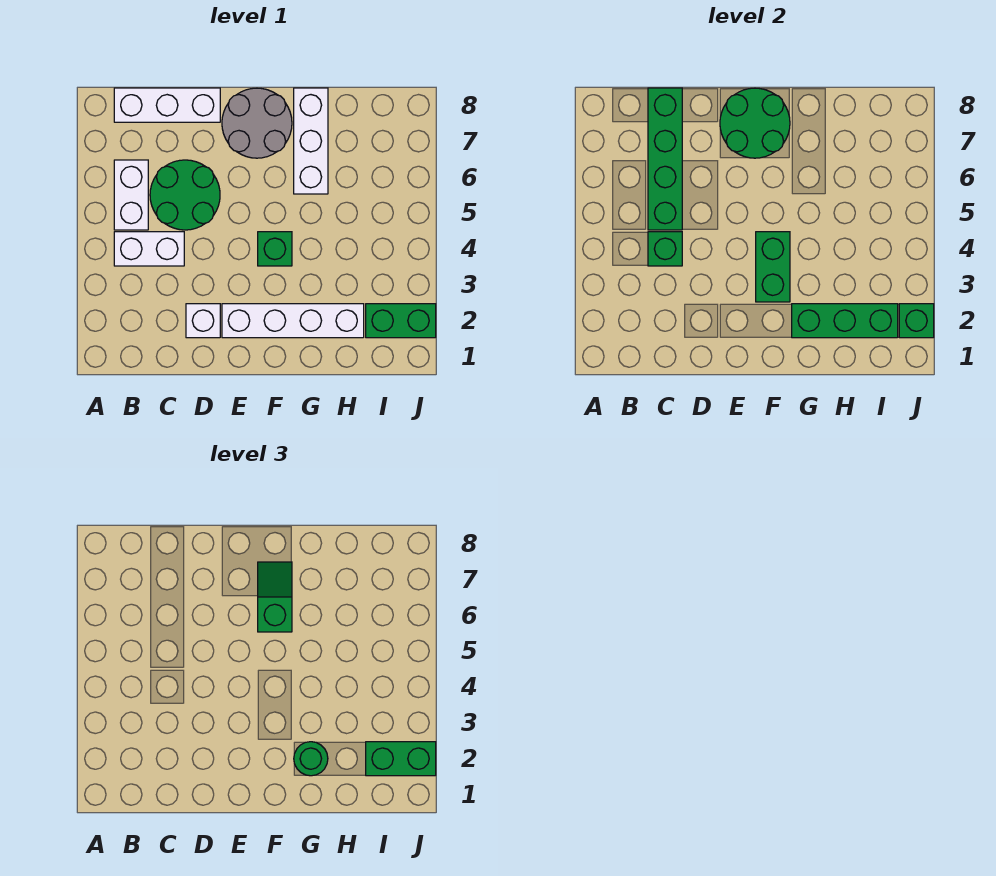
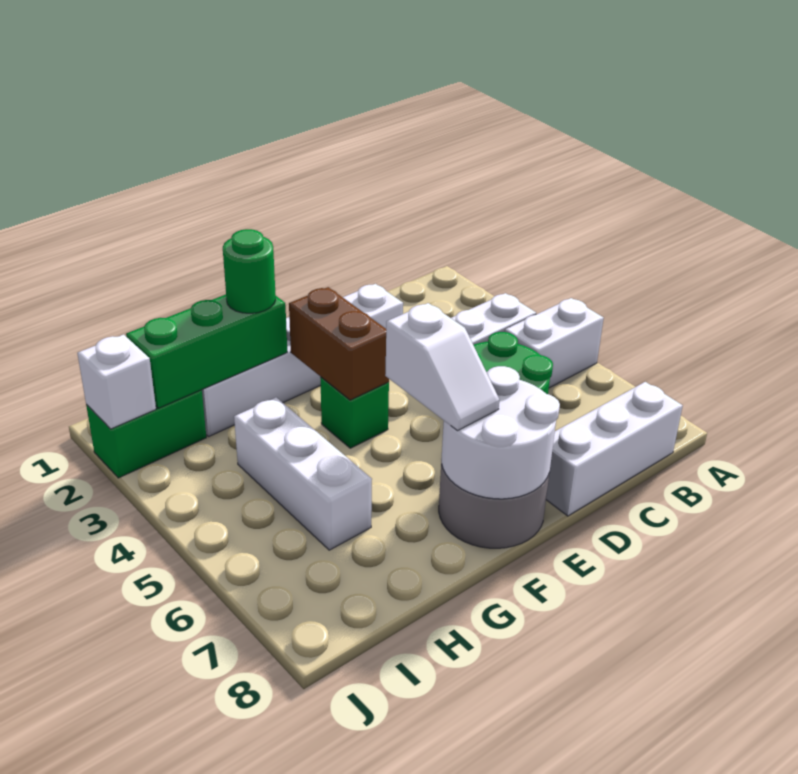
white 1x2 brick [114,160,148,230] -> white 1x2 brick turned to [505,298,604,388]
green 1x1 brick [648,232,682,266] -> none
green 1x4 brick [648,88,682,230] -> none
green 2x2 round brick [720,88,790,158] -> white 2x2 round brick [442,366,560,499]
green 1x2 brick [756,232,790,302] -> brown 1x2 brick [289,287,389,400]
green 1x2 slope [258,562,292,632] -> white 1x2 slope [385,303,499,431]
white 1x3 brick [294,88,328,194] -> white 1x3 brick moved to [234,397,372,550]
green 1x2 brick [366,742,436,776] -> none
green 1x1 brick [899,304,934,338] -> white 1x1 brick [77,335,156,429]

